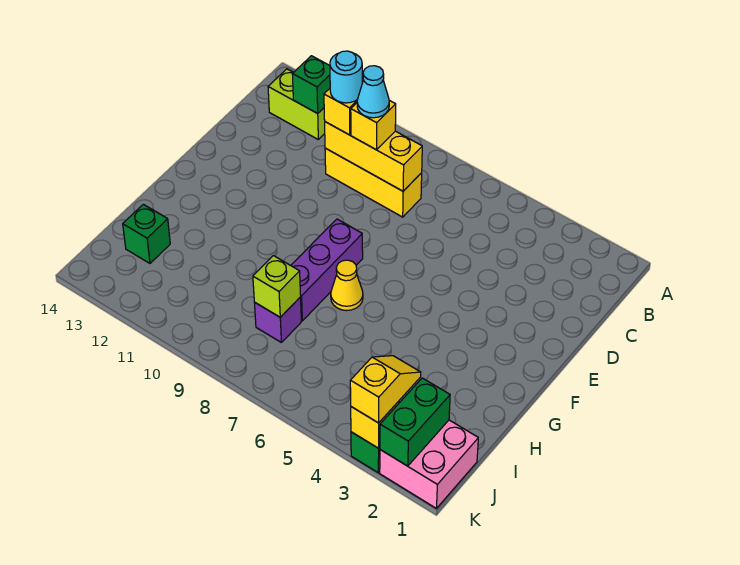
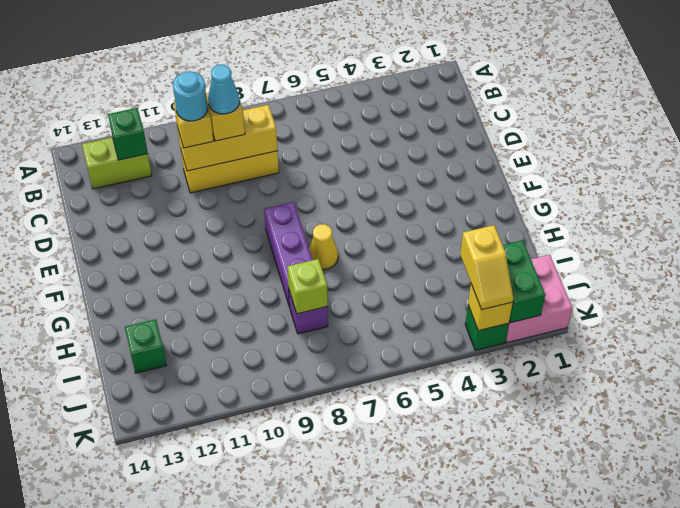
yellow 1x2 slope [350,356,421,423] -> yellow 1x2 slope turned to [460,225,513,310]

